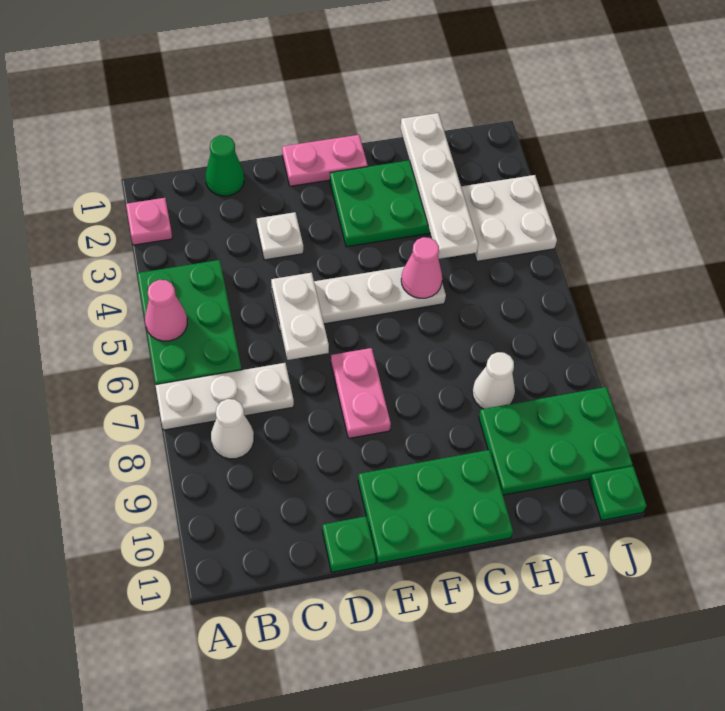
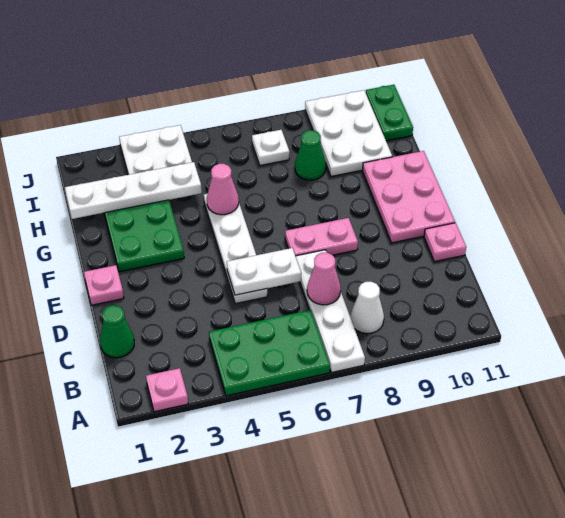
pink 1x1 cone [145,280,187,341] -> pink 1x1 cone moved to [307,253,341,305]
white 1x3 plate [155,363,294,430] -> white 1x4 plate [296,250,365,372]
white 1x1 plate [257,212,303,260] -> white 1x1 plate moved to [252,130,290,165]
green 1x1 plate [322,516,376,572] -> pink 1x1 plate [424,223,466,262]
pink 1x2 plate [282,135,368,186] -> pink 1x1 plate [84,265,124,305]
green 2x3 plate [358,450,513,563] -> pink 2x3 plate [363,151,455,243]
white 1x1 cone [472,352,515,409] -> green 1x1 cone [295,130,326,180]
green 2x3 plate [479,387,633,495] -> white 2x3 plate [305,90,392,176]
green 1x1 plate [589,466,647,520] -> green 1x2 plate [366,85,413,141]

